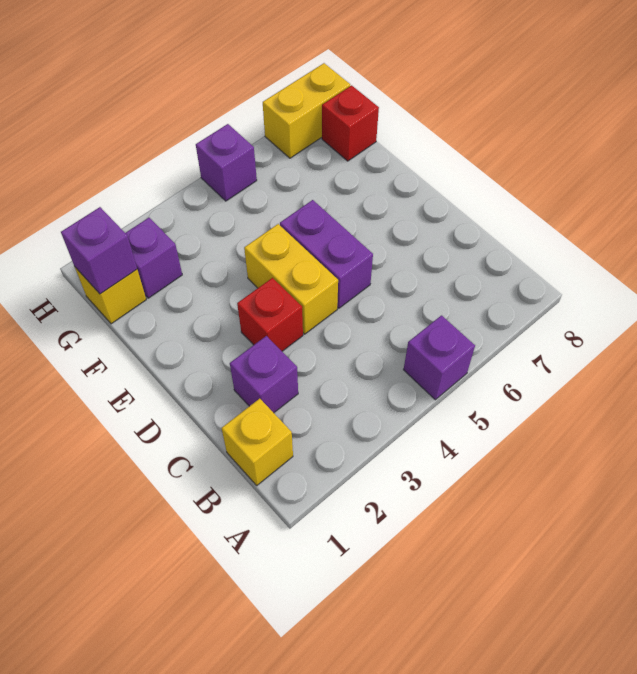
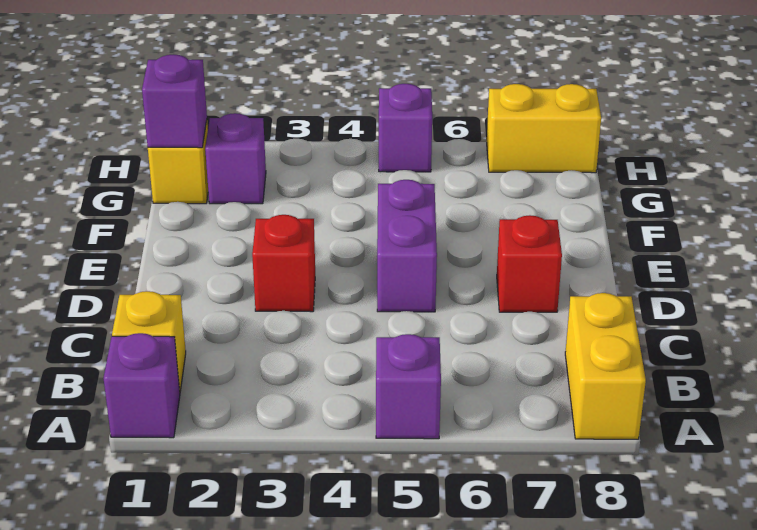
purple 1x1 brick [230,336,298,413] -> purple 1x1 brick moved to [104,333,180,438]
yellow 1x2 brick [244,224,338,334] -> yellow 1x2 brick moved to [565,293,646,439]
red 1x1 brick [322,85,379,161] -> red 1x1 brick moved to [497,215,562,312]

